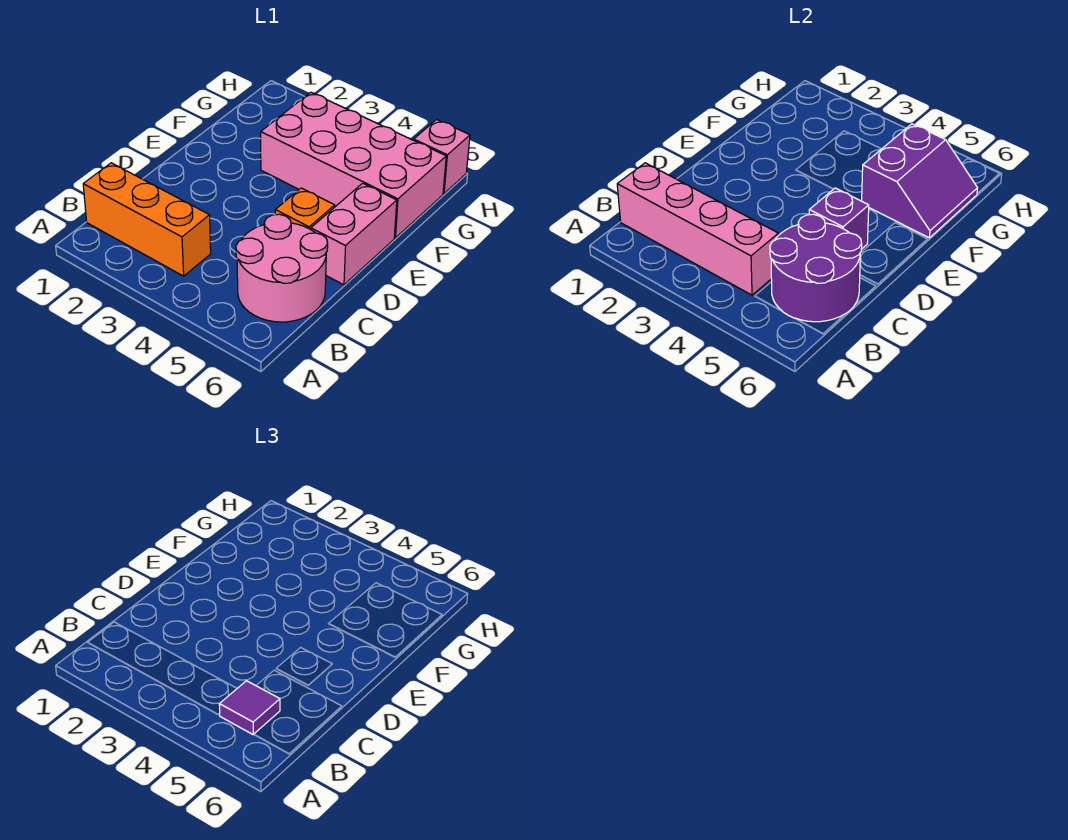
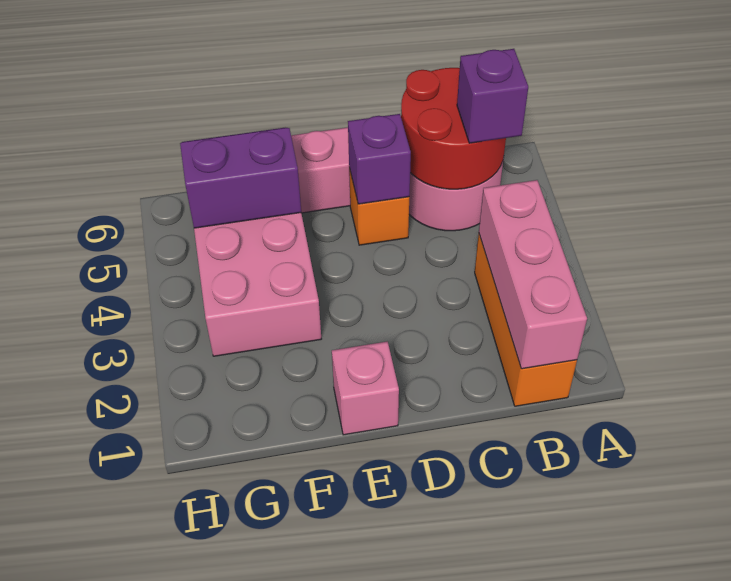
pink 1x4 brick [617,163,778,295] -> pink 1x3 brick [479,180,587,369]
purple 2x2 round brick [770,214,862,322] -> red 2x2 round brick [401,68,506,189]
purple 1x1 tile [219,681,280,734] -> purple 1x1 brick [457,49,528,143]
pink 1x1 brick [414,120,470,193] -> pink 1x1 brick moved to [332,341,399,435]

